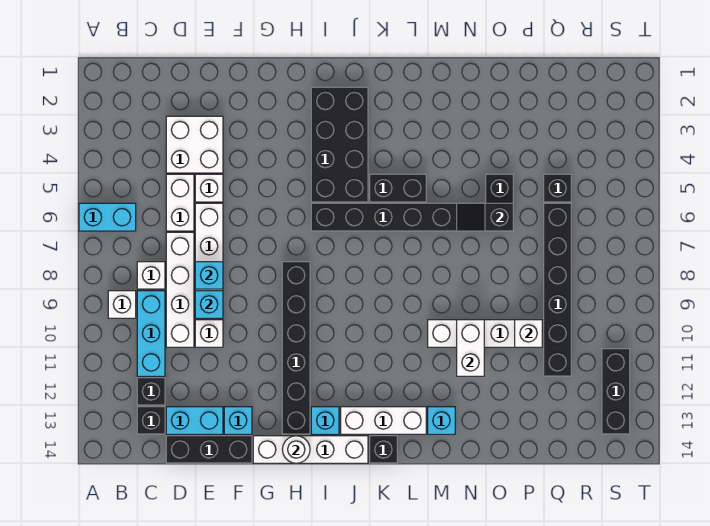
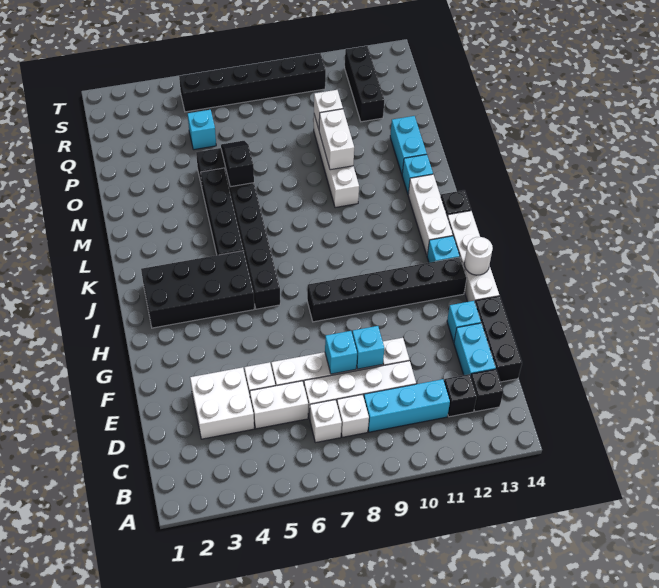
cyan 1x2 brick [79,203,136,231] -> cyan 1x2 brick moved to [390,116,427,174]
white 1x1 brick [108,291,136,318] -> white 1x1 brick moved to [310,400,342,443]
black 1x2 brick [370,174,426,202] -> black 1x4 brick [201,168,244,255]
black 1x2 slope [457,203,513,231] -> black 1x2 slope turned to [221,141,254,187]
white 1x2 brick [457,320,484,376] -> white 1x2 brick turned to [319,109,354,170]
black 1x1 brick [544,174,571,202] -> cyan 1x1 brick [188,110,216,150]
black 1x6 brick [544,203,571,376] -> black 1x6 brick moved to [179,53,326,112]
black 1x3 brick [602,349,630,434] -> black 1x3 brick turned to [345,46,384,122]

